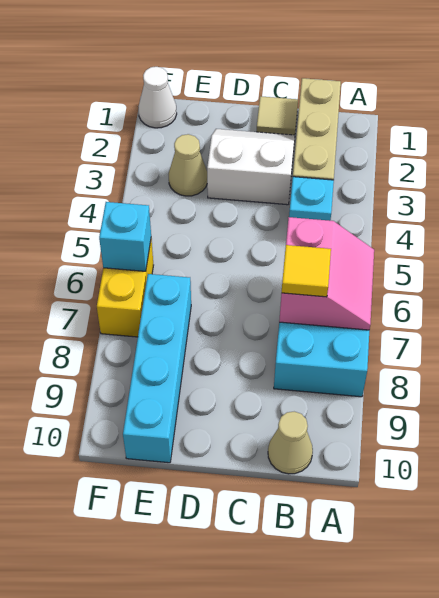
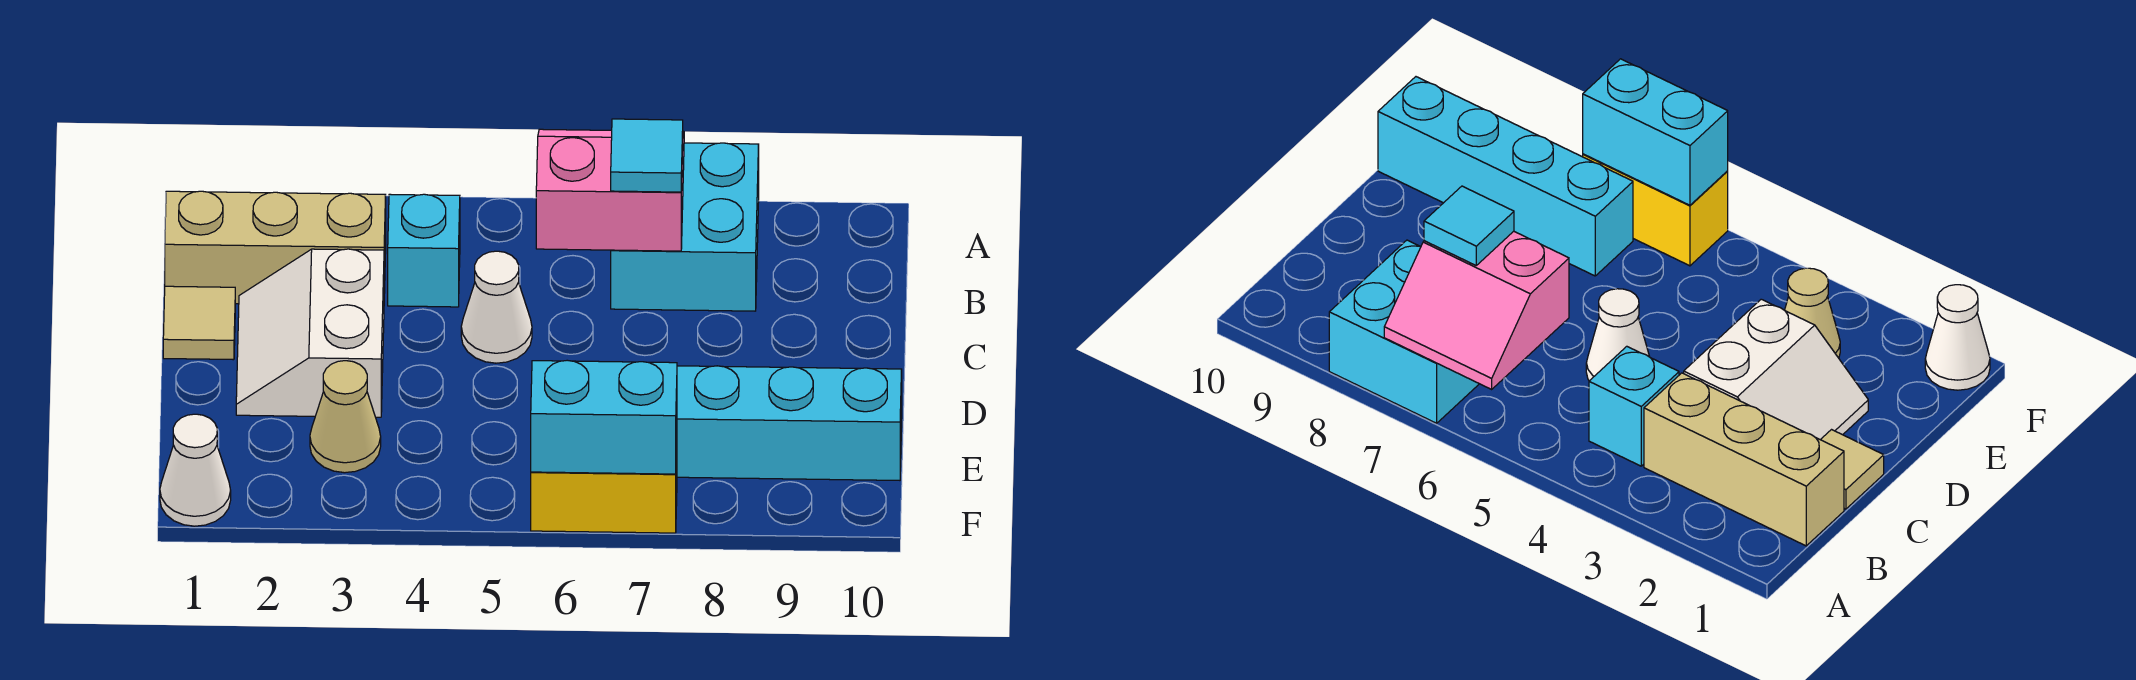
yellow 1x1 tile [282,245,331,297] -> cyan 1x1 tile [611,119,683,192]
tan 1x1 cone [268,412,313,474] -> none
none -> white 1x1 cone [461,251,532,363]
cyan 1x1 brick [99,202,151,271] -> cyan 1x2 brick [531,360,677,474]

